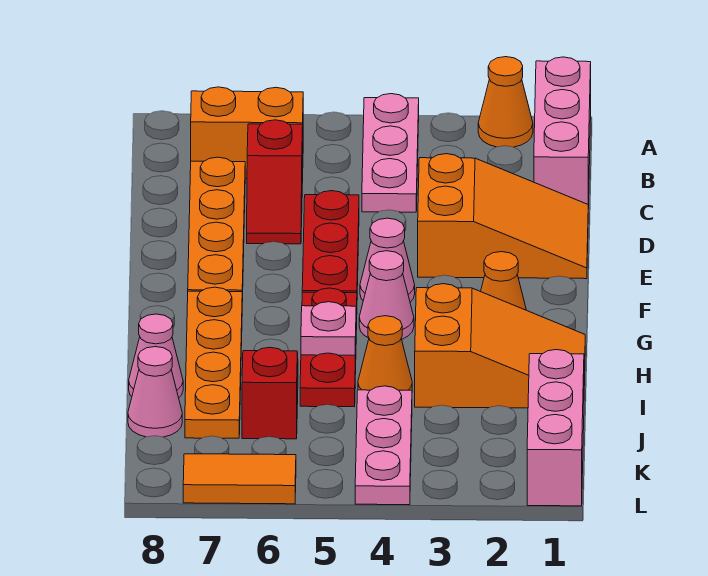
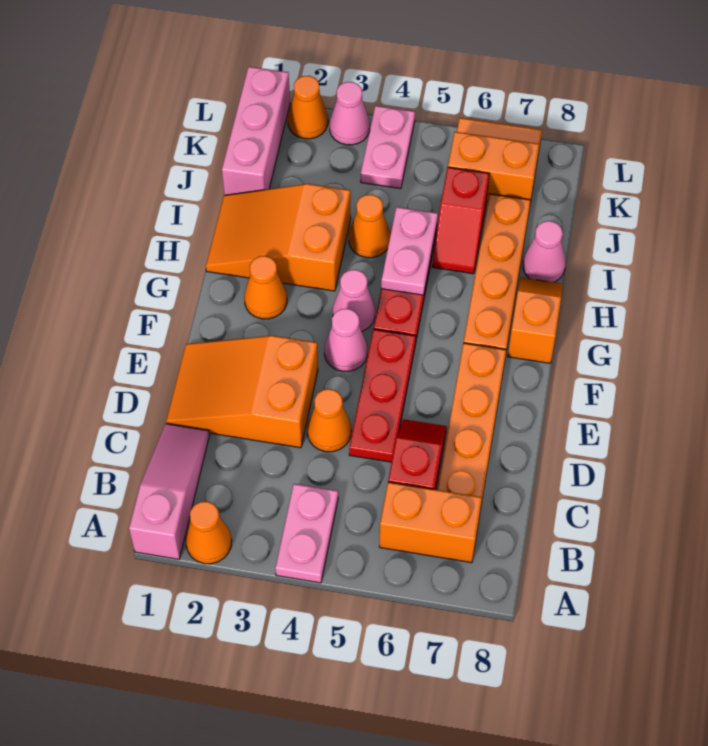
pink 1x3 brick [534,57,591,209] -> pink 1x3 slope [129,424,210,559]
pink 1x3 plate [362,94,419,212] -> pink 1x2 plate [275,484,338,583]
none -> orange 1x1 cone [307,389,351,452]
none -> orange 1x2 slope [508,277,563,363]
pink 1x1 plate [301,302,356,355] -> pink 1x2 plate [381,207,438,295]
pink 1x3 plate [355,386,412,505] -> pink 1x2 plate [361,106,415,189]
pink 1x1 cone [128,347,182,437] -> pink 1x1 cone moved to [330,82,370,145]
none -> orange 1x2 brick [448,132,539,201]
none -> orange 1x1 cone [288,76,328,139]

